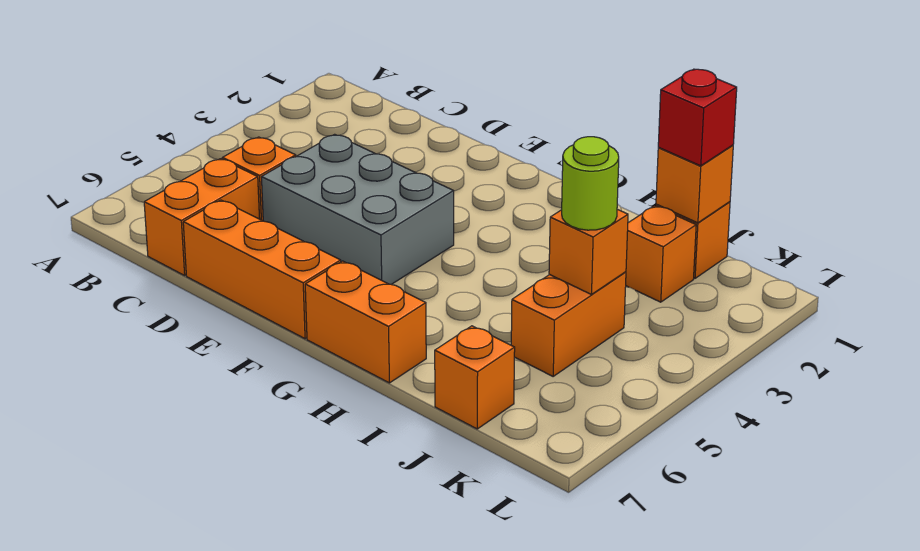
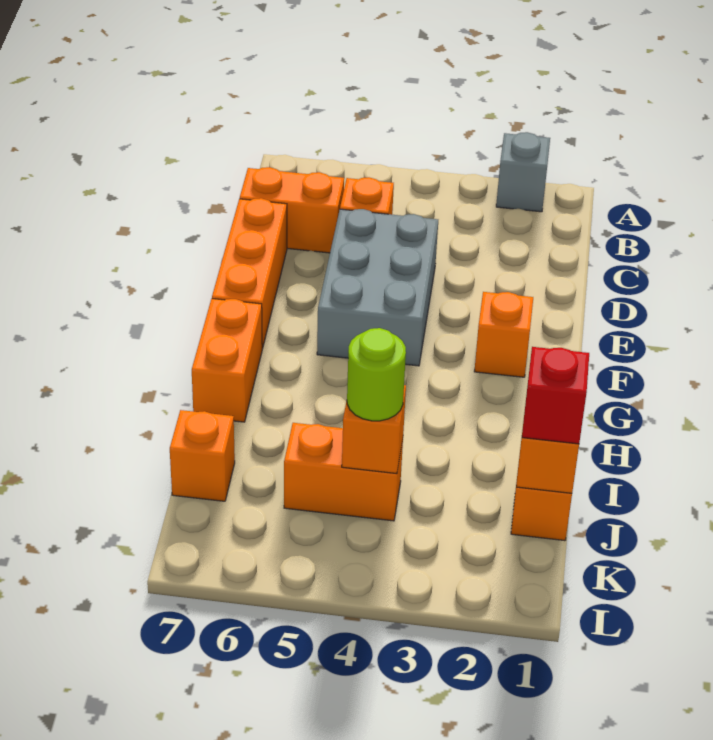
none -> grey 1x1 brick [496,132,550,212]
orange 1x1 brick [626,206,696,302] -> orange 1x1 brick moved to [474,292,533,377]

